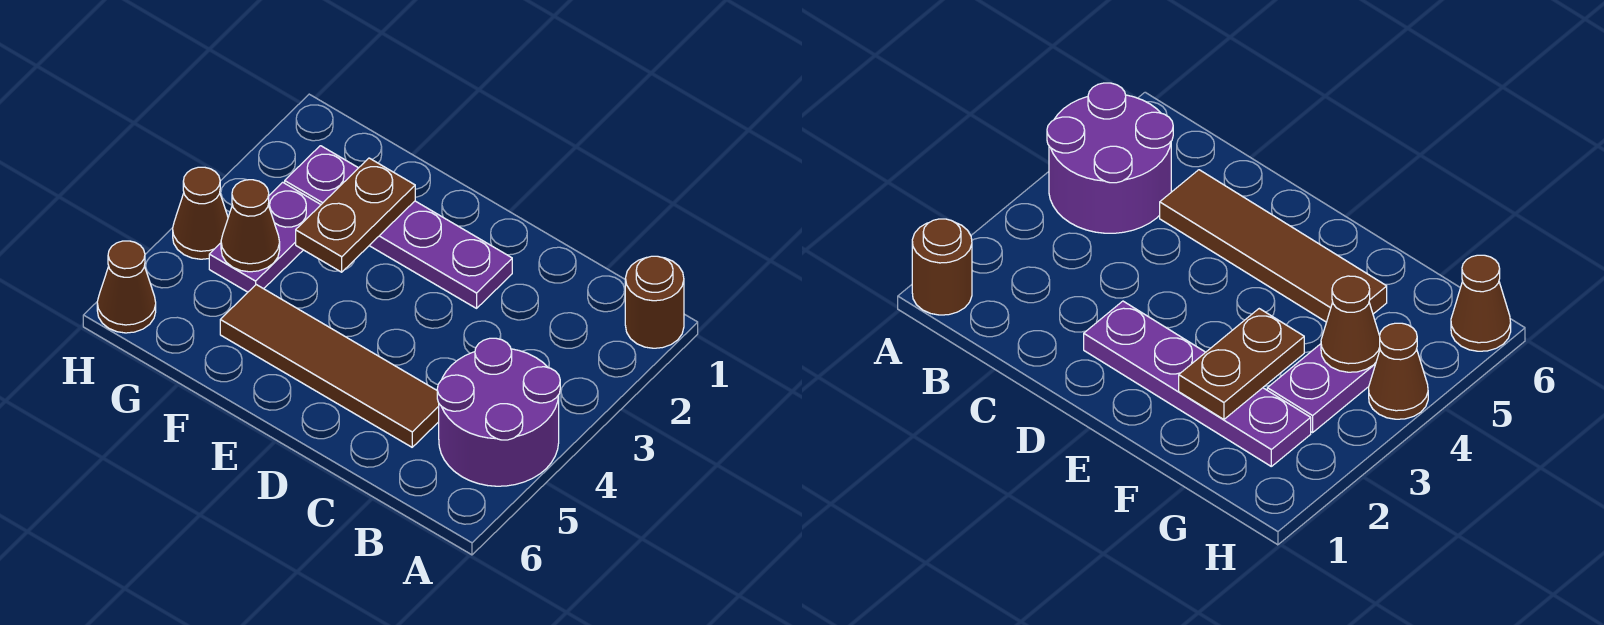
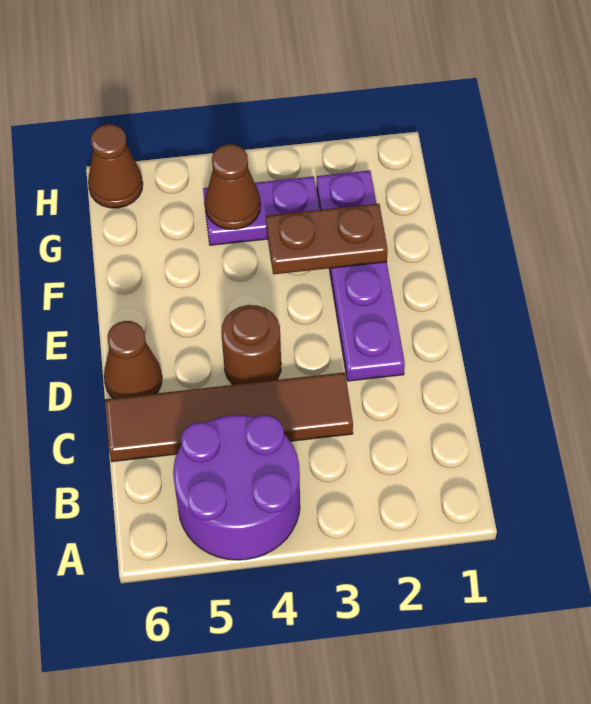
brown 1x1 round brick [625,256,684,348] -> brown 1x1 round brick moved to [221,305,281,385]
brown 1x4 tile [220,285,439,447] -> brown 1x4 tile turned to [105,372,353,462]
brown 1x1 cone [173,167,228,259] -> brown 1x1 cone moved to [104,321,162,398]

